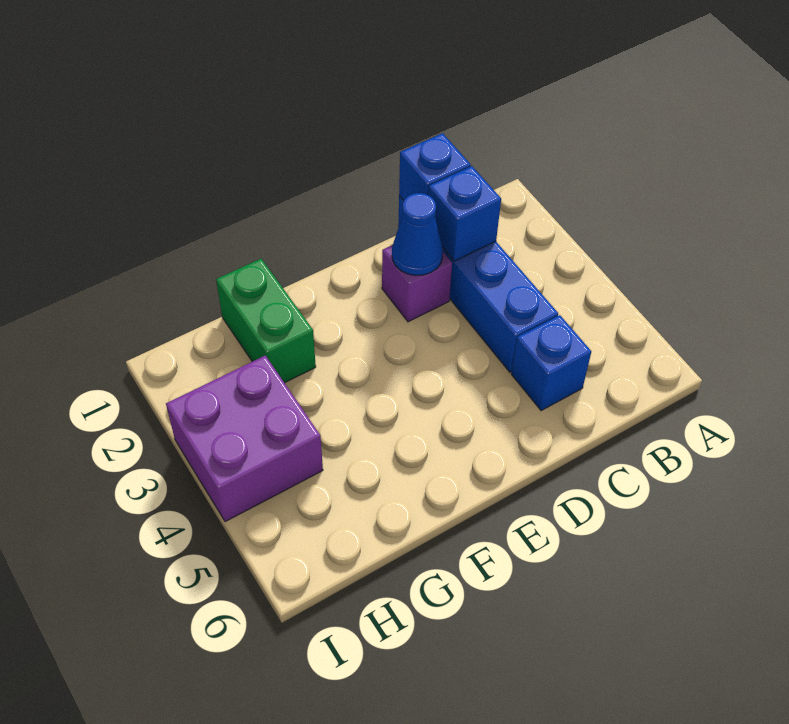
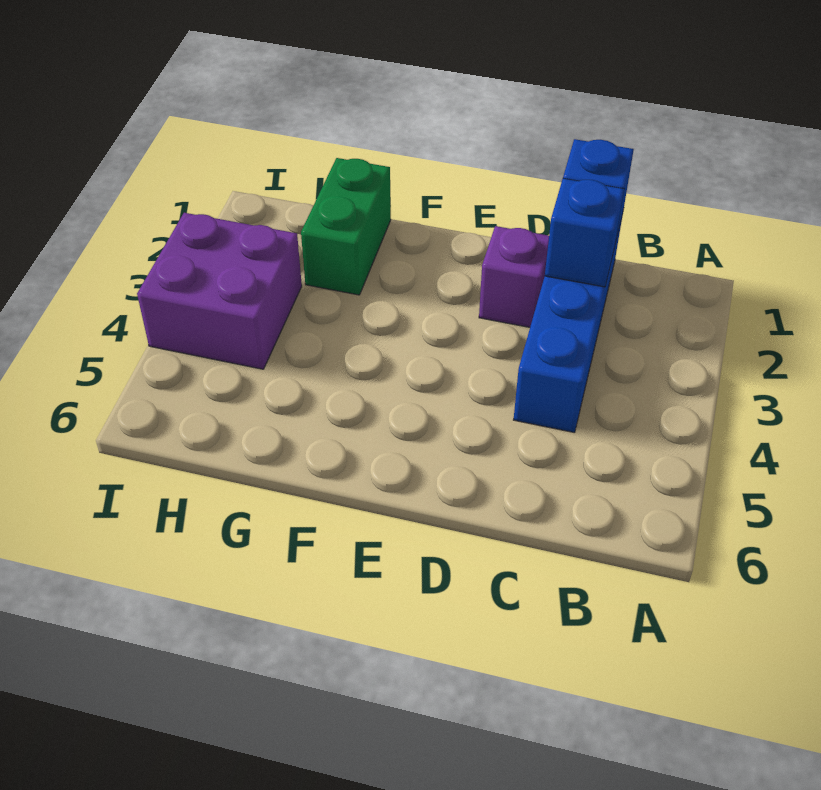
blue 1x1 brick [511,315,591,411] -> none
blue 1x1 cone [392,193,443,275] -> none

